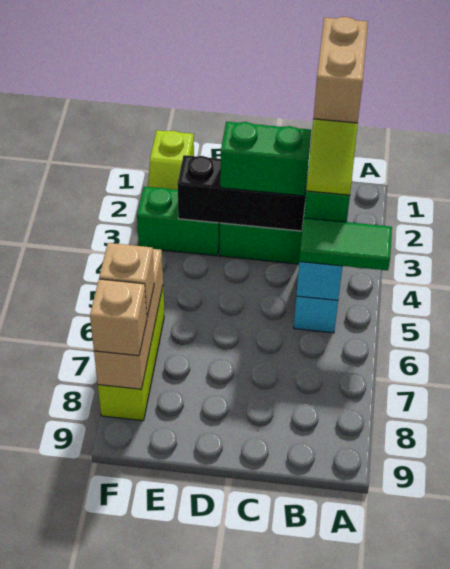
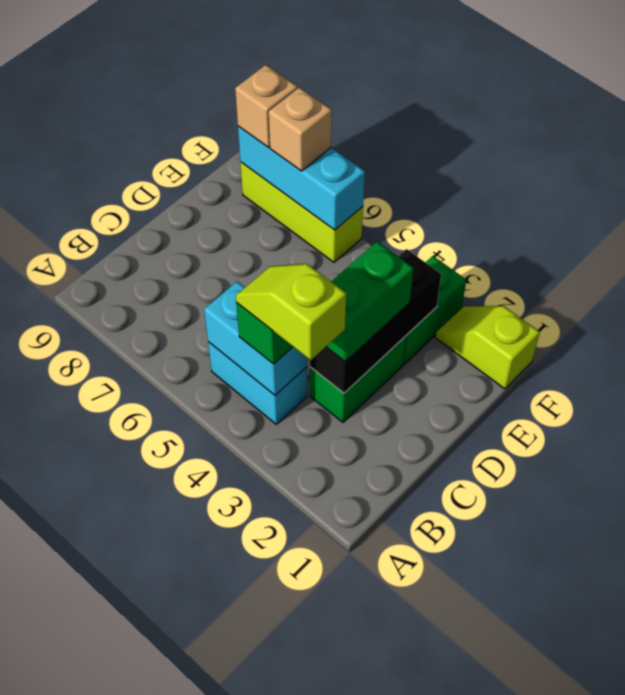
green 1x2 tile [299,218,392,270] -> none
tan 1x2 brick [313,17,368,123] -> none
tan 1x3 brick [94,249,163,389] -> cyan 1x3 brick [238,126,365,230]

